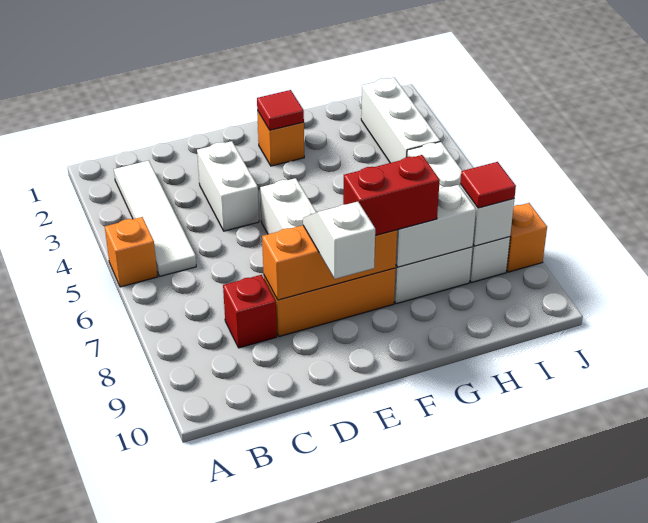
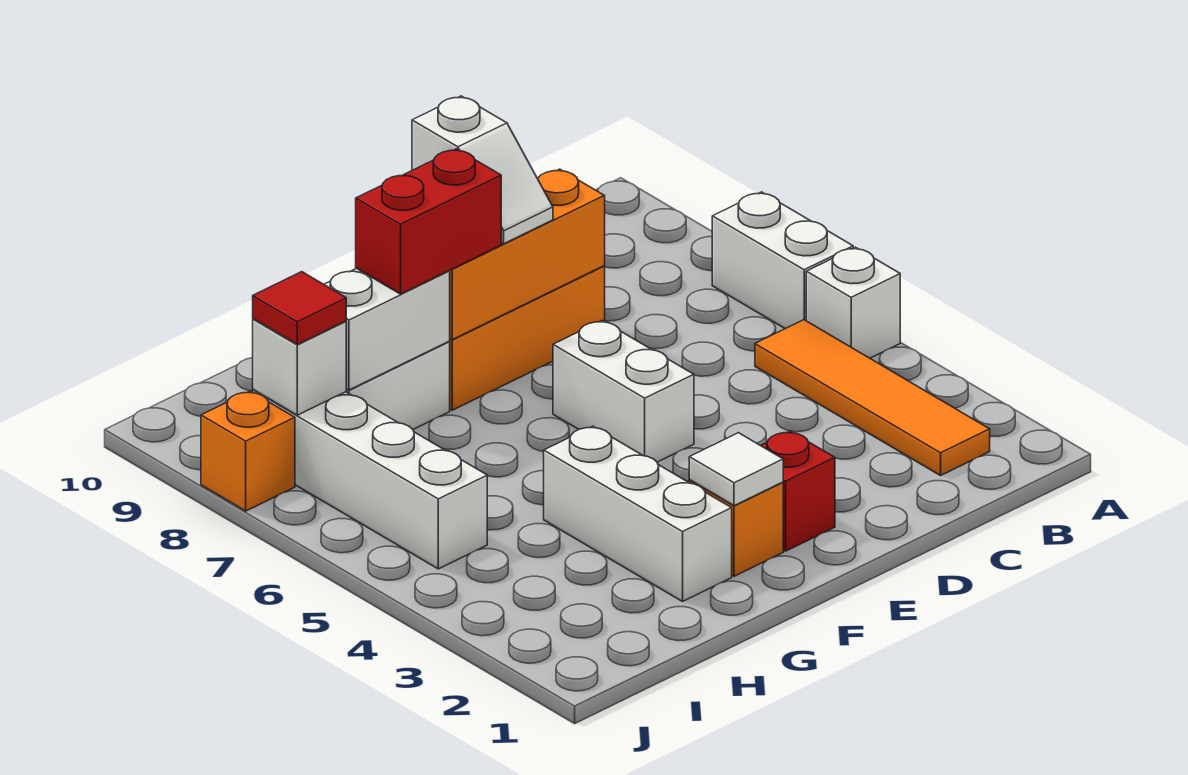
orange 1x1 brick [105,217,157,287] -> white 1x1 brick [806,247,900,358]
white 1x4 tile [114,161,196,276] -> orange 1x4 tile [755,320,990,476]
red 1x1 brick [223,275,277,348] -> red 1x1 brick moved to [761,431,835,551]
white 1x2 brick [197,141,259,231] -> white 1x2 brick moved to [712,192,853,329]
red 1x1 tile [257,90,304,130] -> white 1x1 tile [689,433,783,506]
white 1x3 brick [361,78,440,163] -> white 1x3 brick moved to [544,426,732,601]

